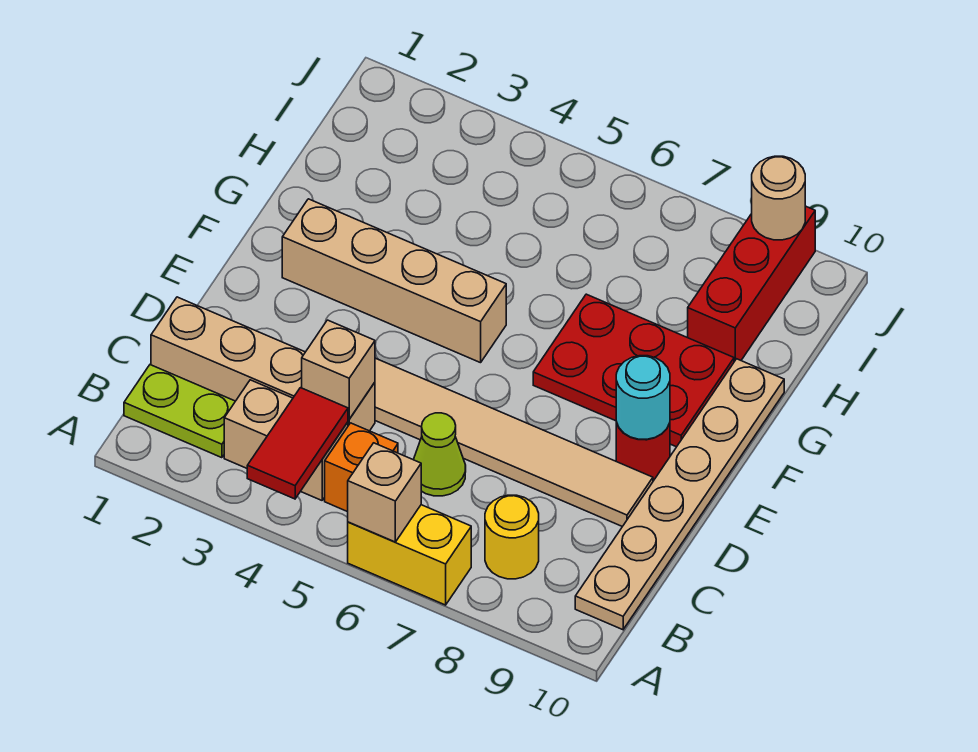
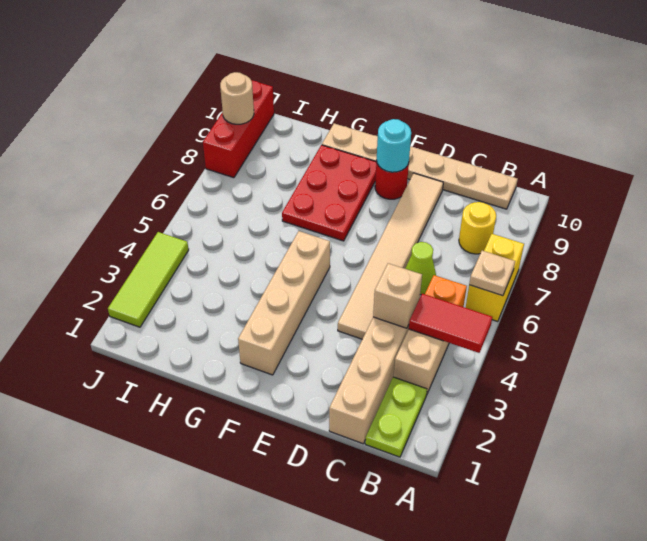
tan 1x1 brick [348,443,421,542] -> tan 1x1 plate [469,251,515,296]
red 1x3 brick [688,206,815,362] -> red 1x3 brick turned to [203,80,274,178]
none -> lime 1x3 tile [108,232,189,327]

